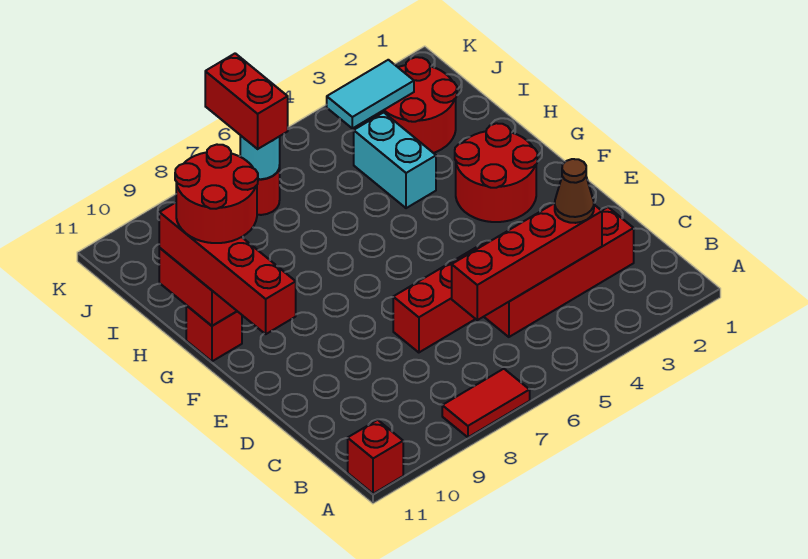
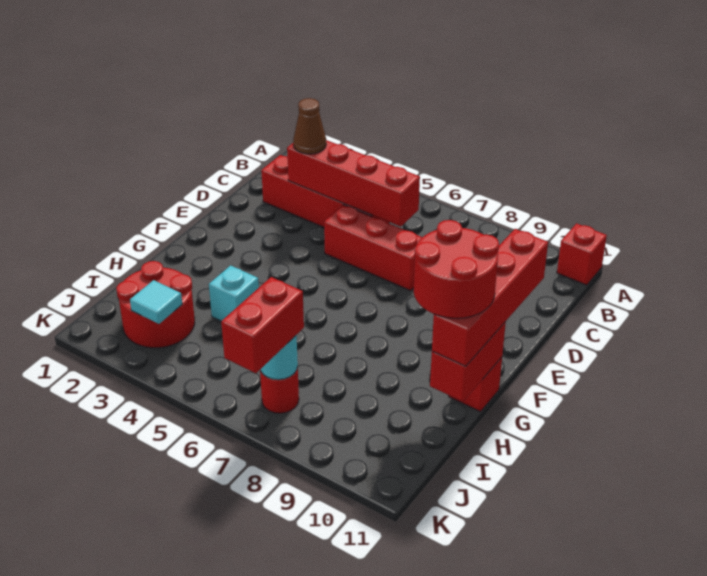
red 1x2 tile [442,369,530,437] -> none
red 2x2 round brick [455,123,537,222] -> none
cyan 1x2 brick [354,112,436,208] -> cyan 1x1 brick [209,265,259,321]
cyan 1x2 tile [327,60,414,128] -> cyan 1x1 tile [130,280,182,324]

